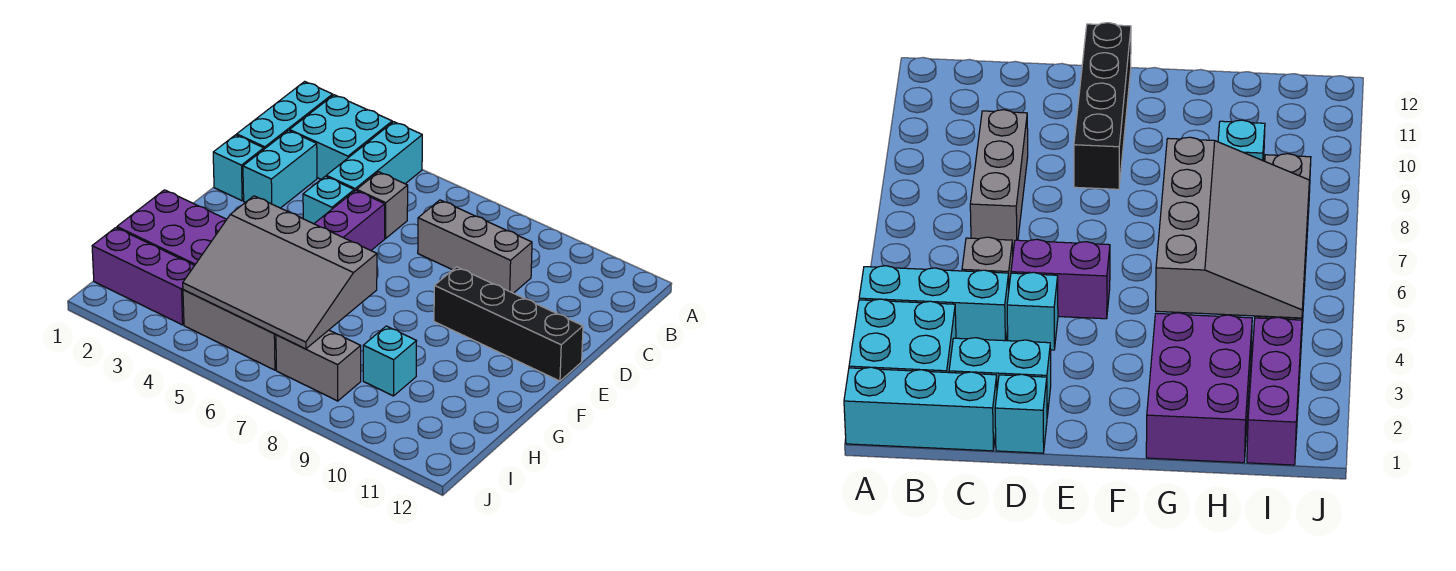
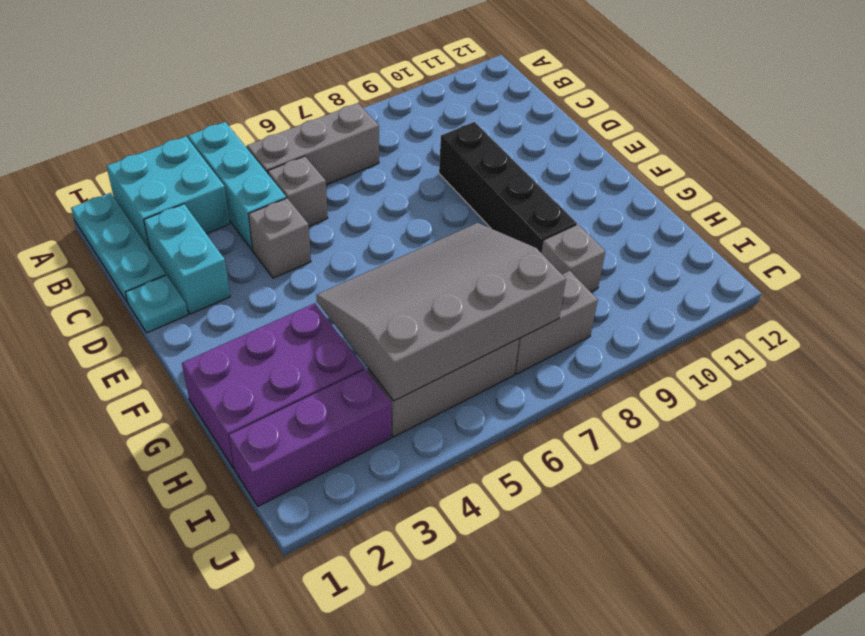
cyan 1x3 brick [237,82,333,149] -> cyan 1x3 plate [71,193,166,303]
grey 1x3 brick [418,200,532,293] -> grey 1x3 brick moved to [247,103,379,185]
cyan 1x1 brick [213,135,264,201] -> cyan 1x1 plate [125,275,188,333]
cyan 1x1 brick [303,176,354,224] -> grey 1x1 brick [249,198,311,278]
purple 1x2 brick [314,190,385,250] -> none
black 1x4 brick [434,267,583,381] -> black 1x4 brick turned to [439,122,577,253]
grey 3x4 slope [183,196,377,349] -> grey 3x4 slope turned to [316,223,566,401]
cyan 1x1 brick [363,326,416,396] -> grey 1x1 brick [542,225,605,292]

